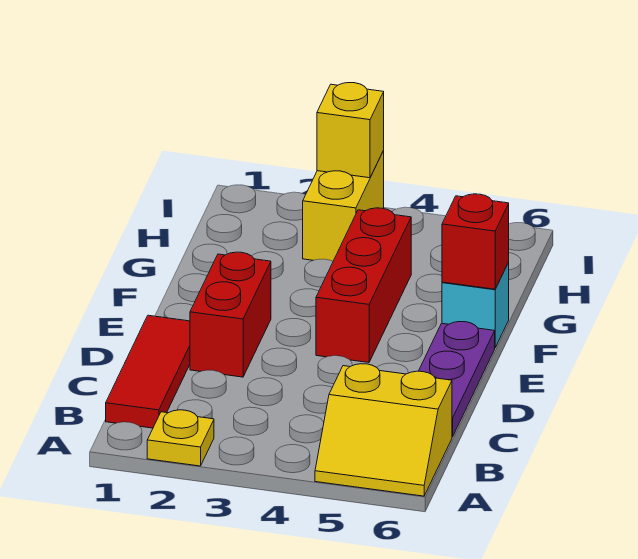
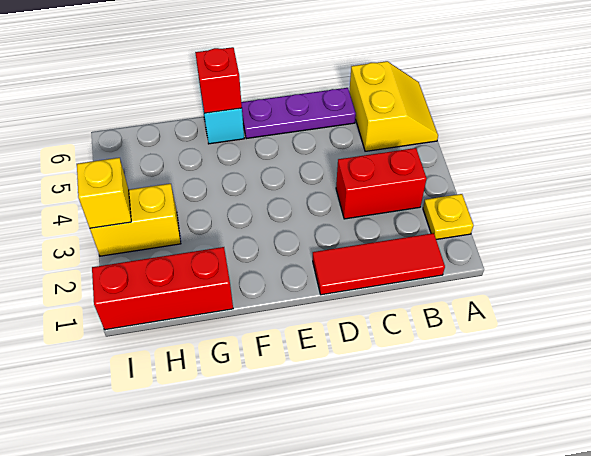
red 1x2 brick [190,252,271,377] -> red 1x2 brick moved to [336,148,427,219]
red 1x3 brick [316,208,411,363] -> red 1x3 brick moved to [92,247,233,330]

